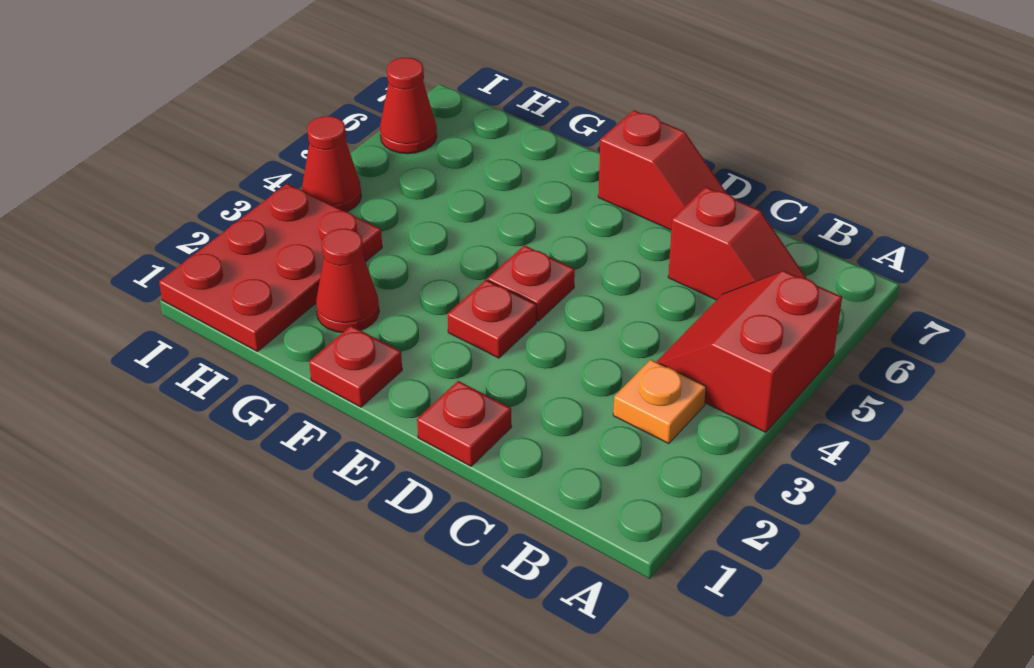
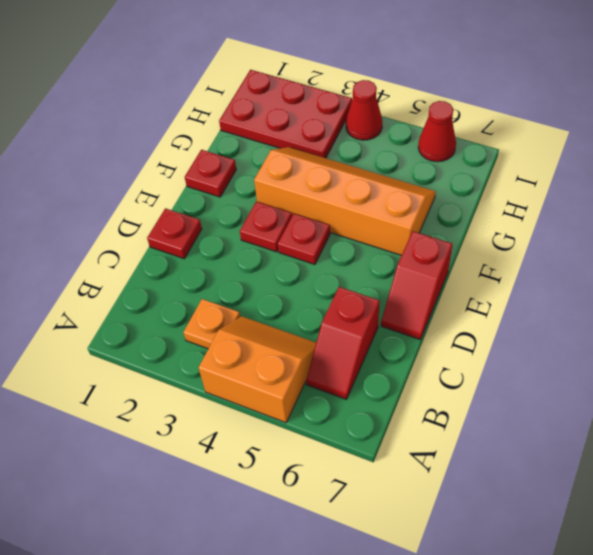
red 2x2 slope [656,271,842,432] -> orange 2x2 slope [198,317,316,423]
none -> orange 2x4 slope [254,147,436,255]
red 1x1 cone [316,229,379,333] -> none

